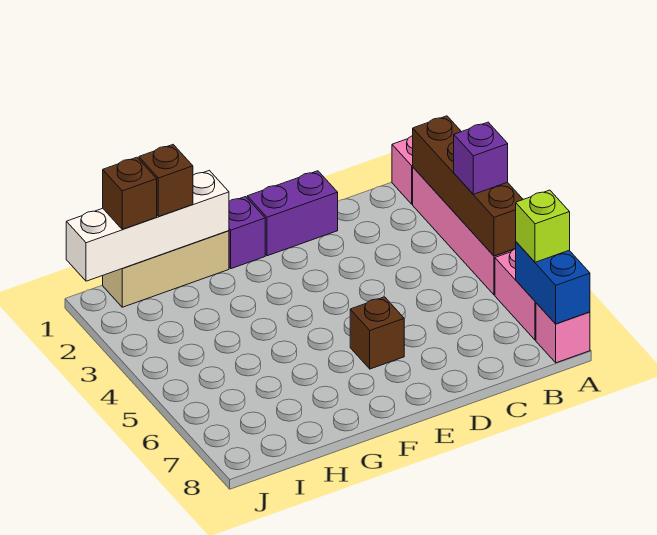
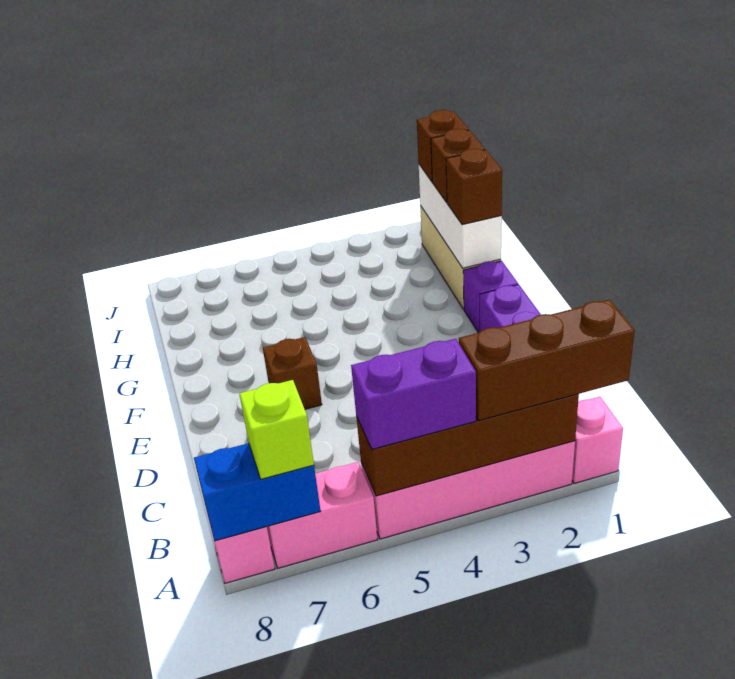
none -> brown 1x3 brick [459,300,635,421]
purple 1x1 brick [454,122,508,194] -> purple 1x2 brick [351,339,476,449]
white 1x4 brick [66,170,229,281] -> white 1x3 brick [419,165,502,268]
none -> brown 1x1 brick [446,149,502,225]

